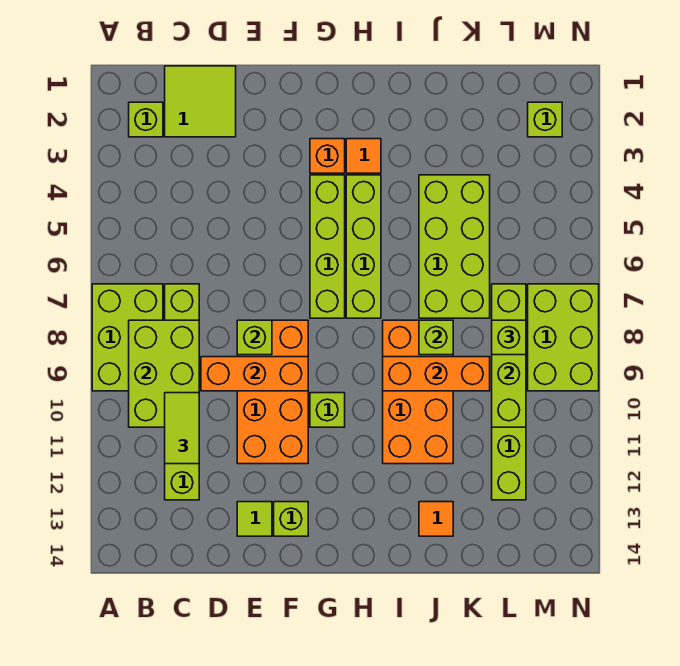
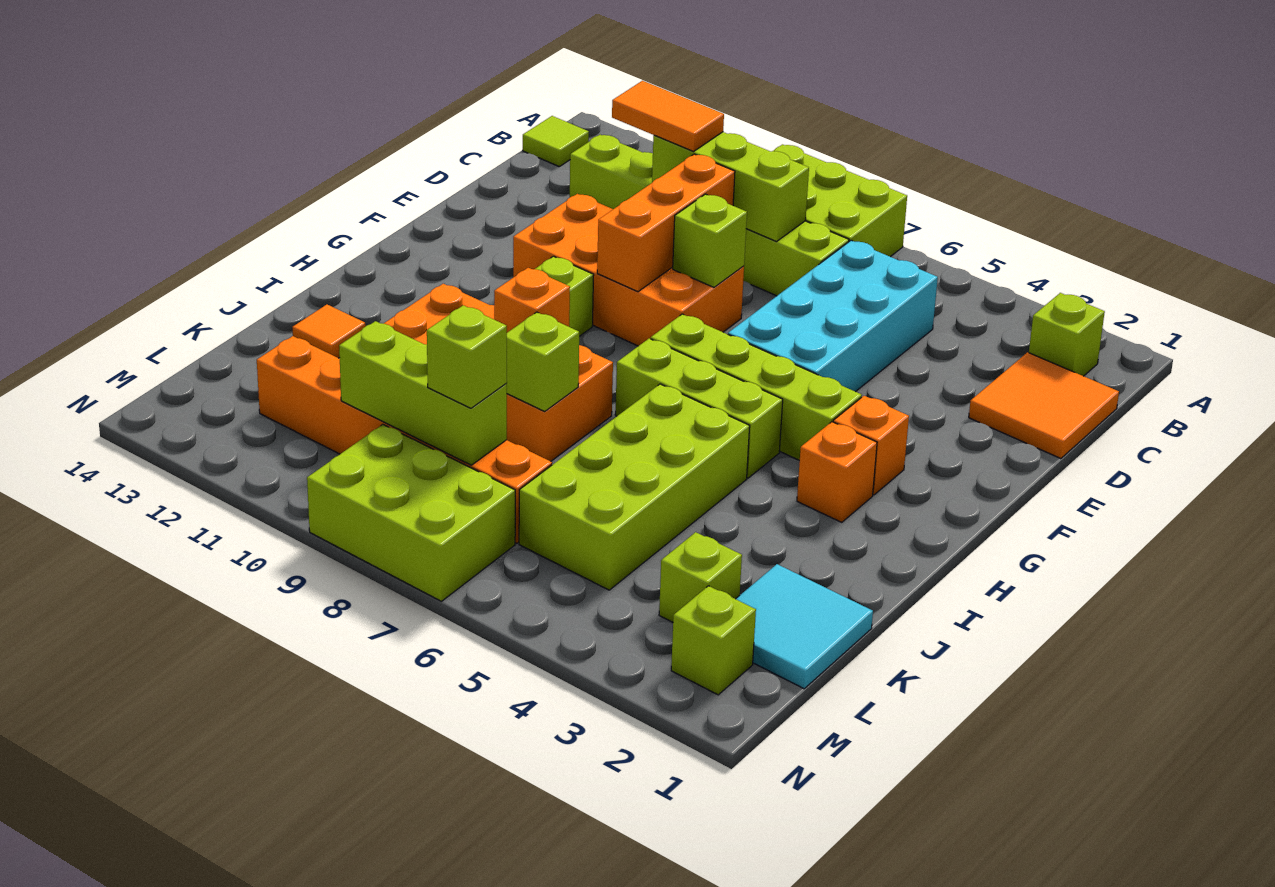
lime 2x3 brick [129,320,199,427] -> lime 1x3 brick [652,132,809,242]
lime 2x2 tile [165,66,236,137] -> orange 2x2 tile [969,352,1119,459]
none -> cyan 2x4 brick [728,240,938,392]
lime 1x2 tile [165,393,199,464] -> orange 1x2 tile [612,81,724,151]
lime 1x1 tile [237,502,272,536] -> lime 1x1 tile moved to [523,116,589,166]
lime 1x1 brick [274,502,308,536] -> lime 1x1 brick moved to [659,532,742,622]
orange 1x1 tile [346,139,381,173] -> orange 1x1 brick [797,422,877,522]
lime 1x4 brick [346,175,381,318] -> lime 1x3 brick [615,339,783,478]
orange 1x3 brick [383,357,490,391] -> orange 1x1 brick [494,268,570,332]
lime 2x4 brick [419,175,490,318] -> lime 2x4 brick turned to [519,384,750,590]
none -> cyan 2x2 tile [736,564,873,689]
lime 1x6 brick [492,284,526,500] -> orange 1x6 brick [257,336,552,543]

